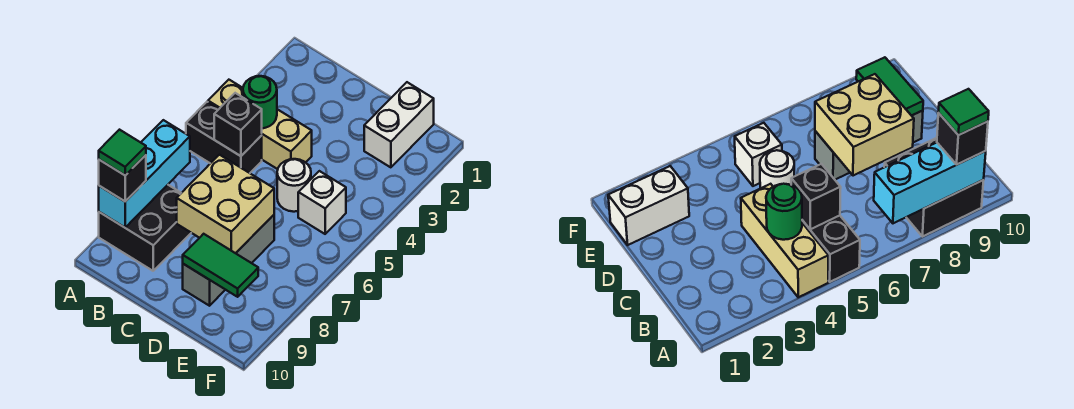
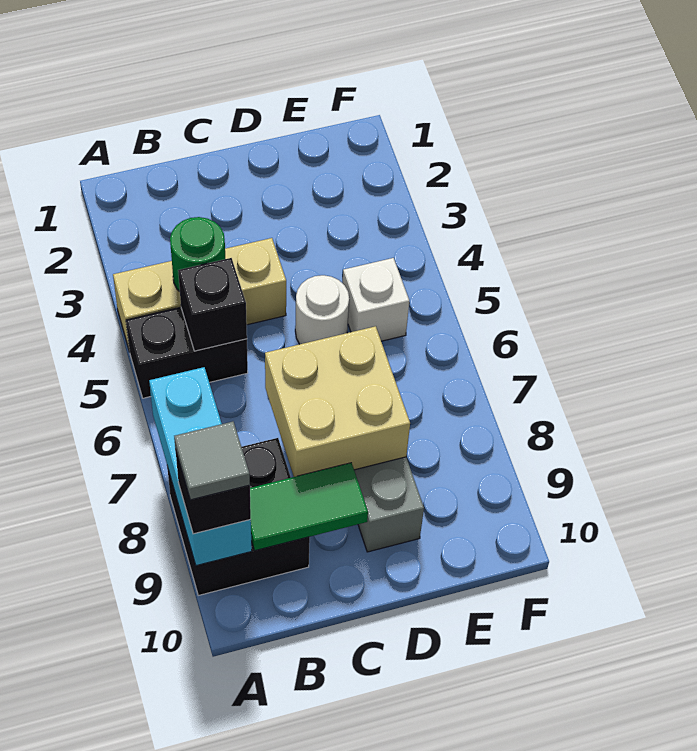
green 1x1 tile [99,130,146,175] -> grey 1x1 tile [174,422,250,500]
green 1x2 tile [183,234,258,297] -> green 1x2 tile moved to [250,463,368,551]
white 1x2 brick [364,82,434,167] -> none

